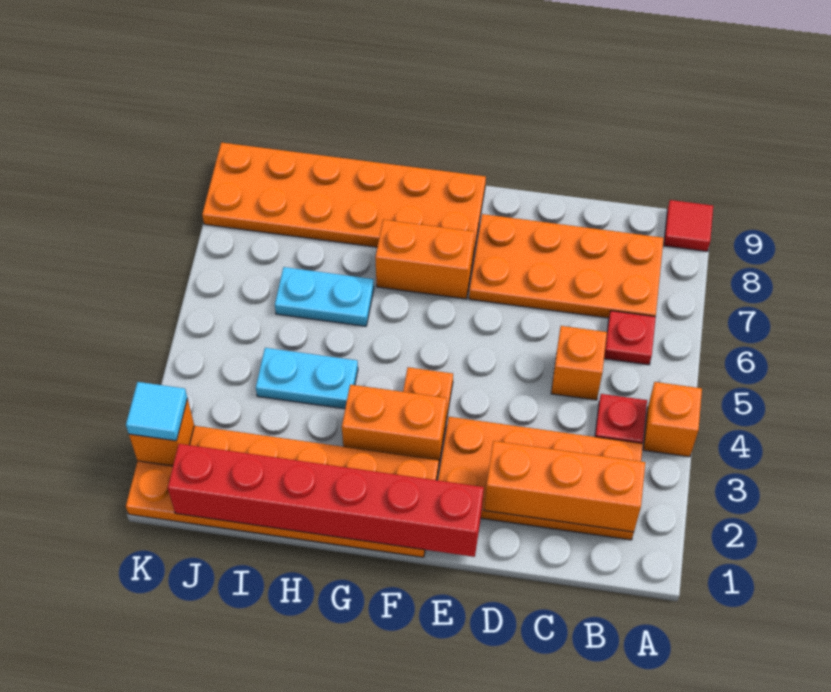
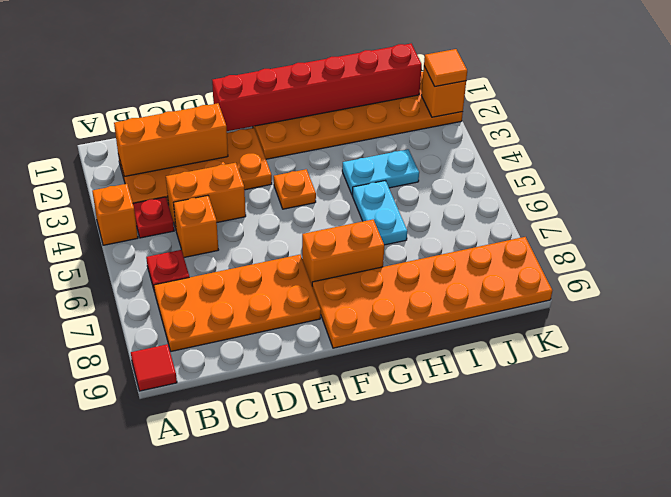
orange 1x2 brick [342,385,447,463] -> orange 1x2 brick moved to [166,163,246,229]
cyan 1x2 plate [275,267,374,326] -> cyan 1x2 plate turned to [352,181,407,245]
cyan 1x1 tile [126,382,187,441] -> orange 1x1 tile [424,49,467,87]

